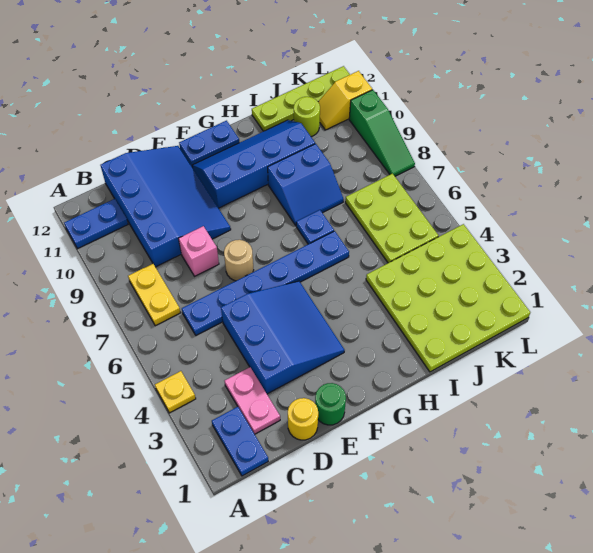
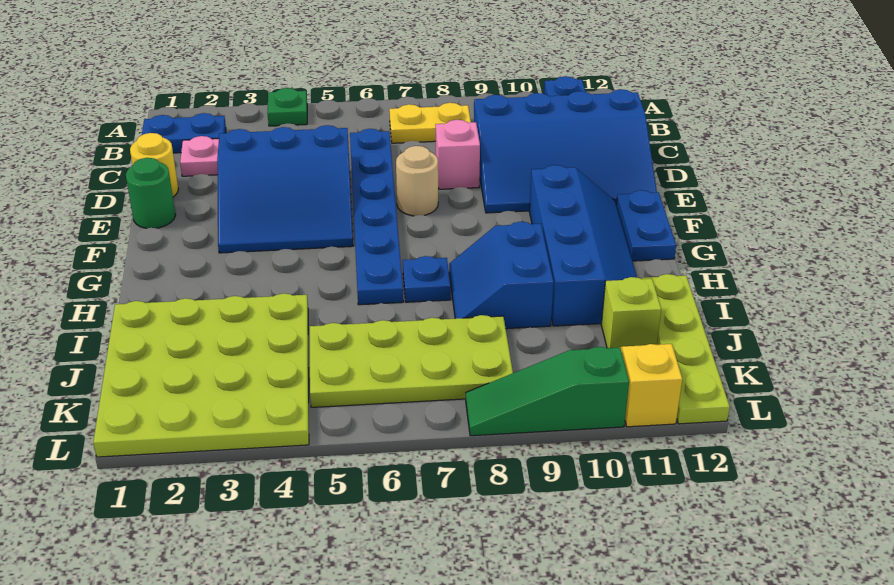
yellow 1x1 plate [155,371,196,413] -> green 1x1 plate [267,88,307,126]
lime 2x3 plate [345,174,438,263] -> lime 2x4 plate [310,315,513,407]
lime 1x1 round brick [294,97,320,137] -> lime 1x1 brick [601,277,661,348]

